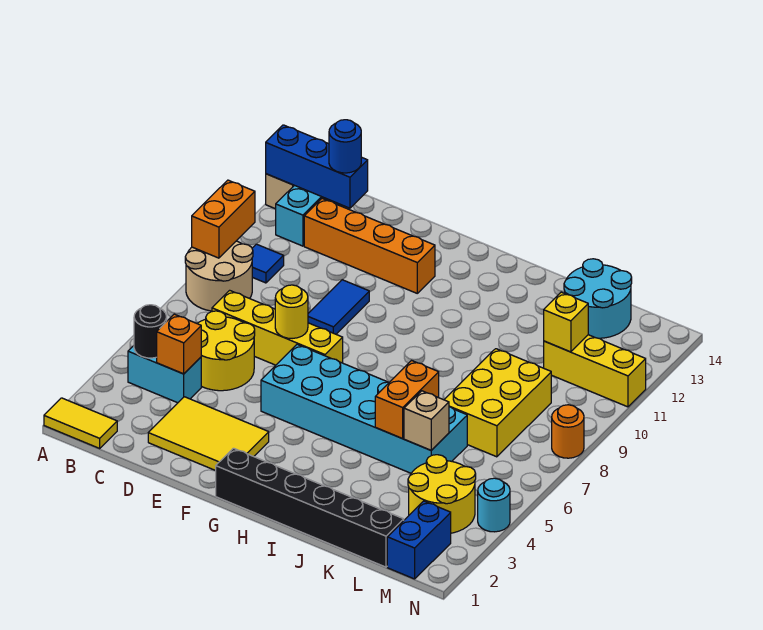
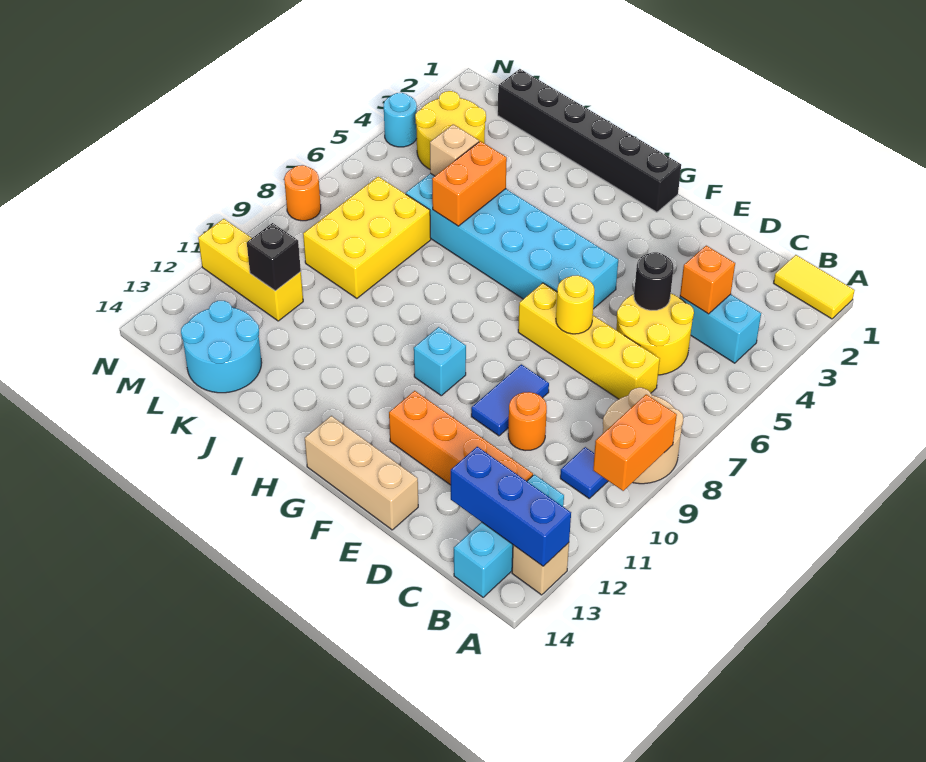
black 1x1 round brick [134,305,167,358] -> black 1x1 round brick moved to [634,252,674,310]
blue 1x1 round brick [329,120,361,173] -> none
yellow 2x3 tile [148,397,269,471] -> none
none -> orange 1x1 round brick [508,392,547,451]
none -> tan 1x3 brick [305,416,418,530]
none -> cyan 1x1 brick [414,327,466,396]
yellow 1x1 brick [544,292,588,352] -> black 1x1 brick [247,223,301,291]
blue 1x2 brick [387,501,451,579] -> none

